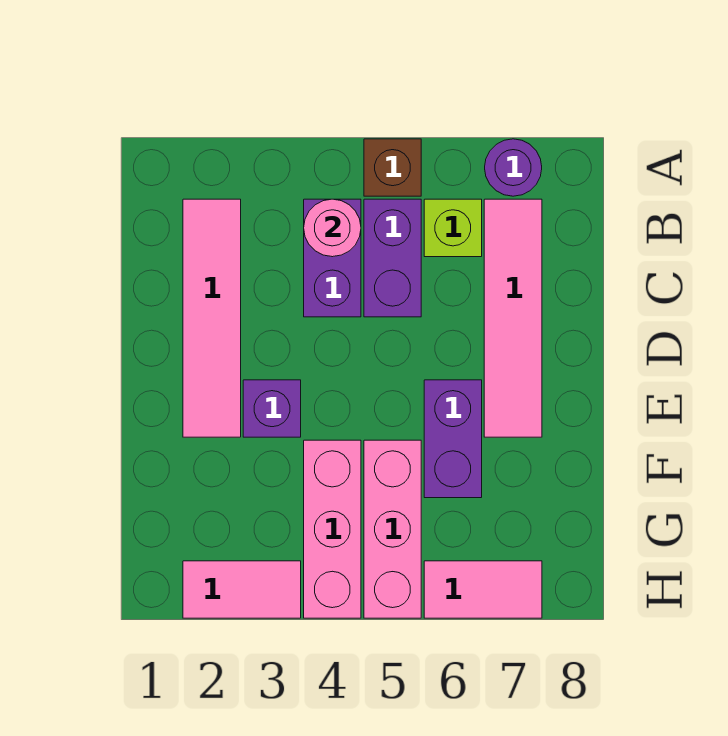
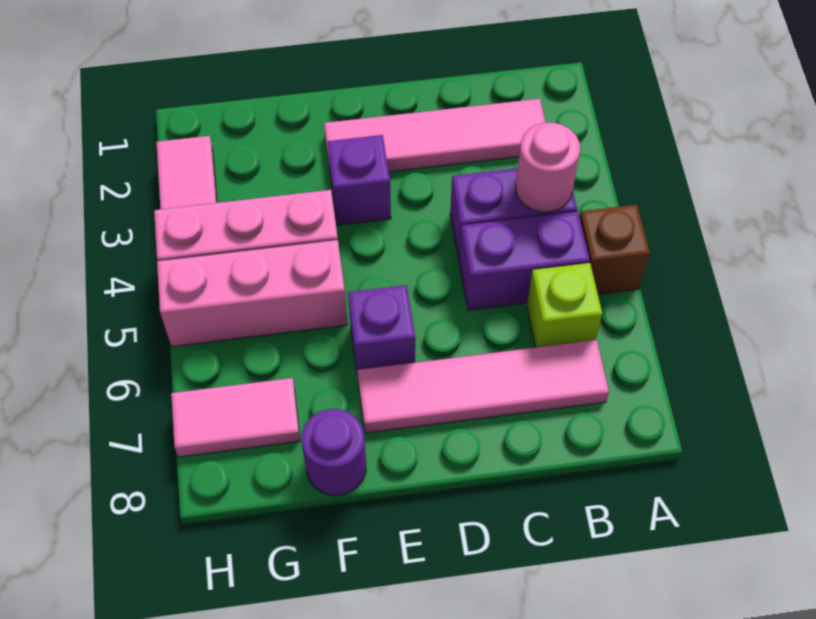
purple 1x1 round brick [485,139,542,196] -> purple 1x1 round brick moved to [301,409,366,495]
purple 1x2 brick [424,380,482,498] -> purple 1x1 brick [348,285,415,376]
pink 1x2 tile [424,561,542,618] -> pink 1x2 tile turned to [171,378,300,457]

